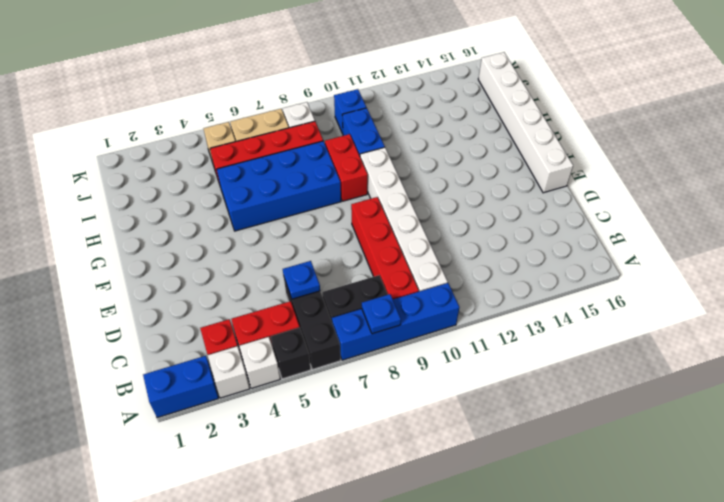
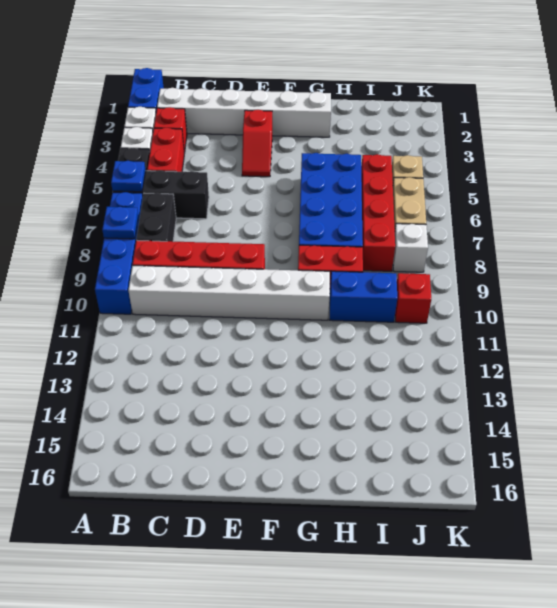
blue 1x1 plate [283,261,320,299] -> blue 1x1 plate moved to [111,161,146,192]
none -> red 1x2 slope [242,110,272,177]
white 1x6 brick [478,52,573,193] -> white 1x6 brick moved to [157,88,331,137]
blue 1x1 brick [334,89,366,134] -> red 1x1 brick [395,273,431,323]

